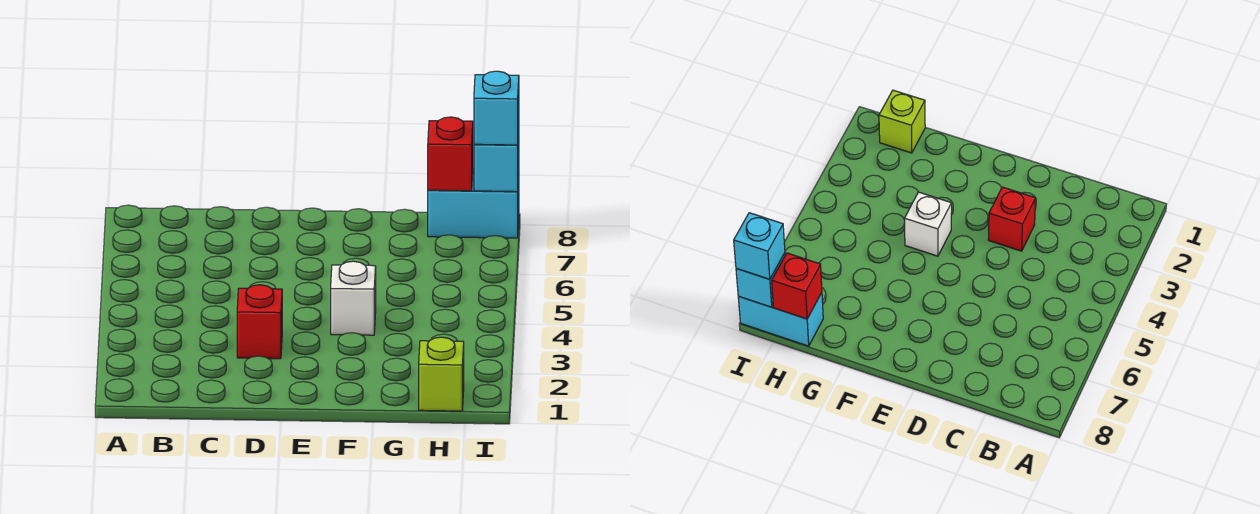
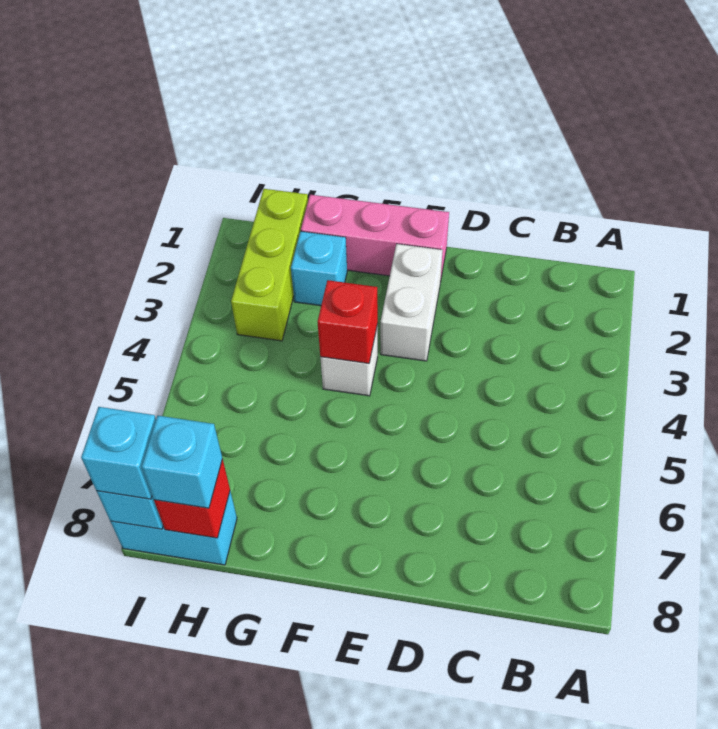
red 1x1 brick [237,285,282,359] -> red 1x1 brick moved to [318,280,378,364]
none -> pink 1x3 brick [301,195,449,282]
none -> white 1x2 brick [380,244,443,361]
none -> cyan 1x1 brick [291,231,347,306]
lime 1x1 brick [419,337,464,411] -> lime 1x3 brick [231,189,308,341]
none -> cyan 1x1 brick [142,416,222,508]

